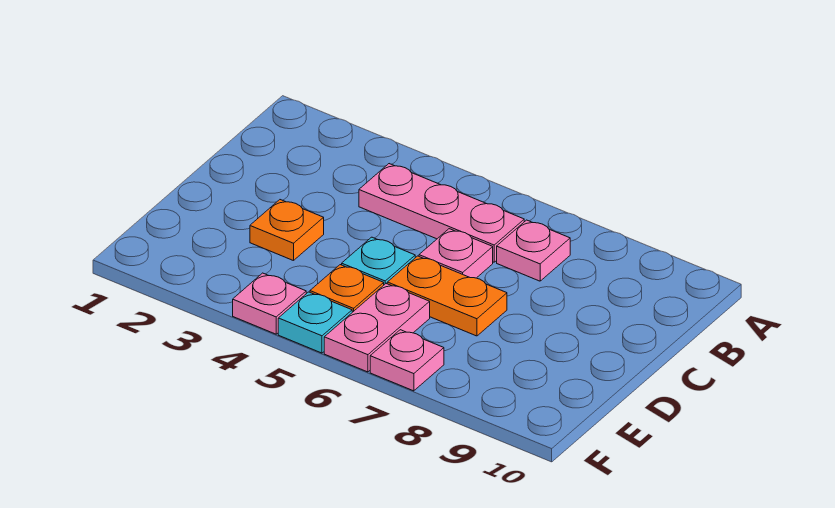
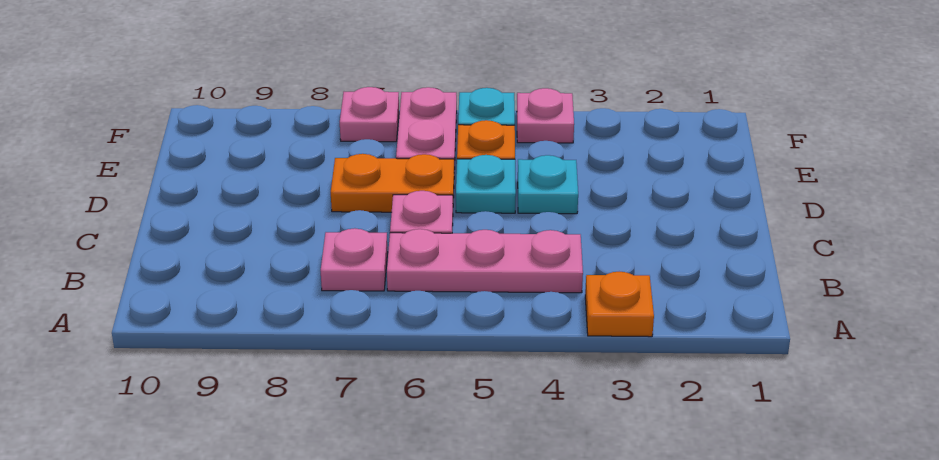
orange 1x1 plate [250,200,324,261] -> orange 1x1 plate moved to [585,272,654,337]
none -> cyan 1x1 plate [518,155,578,214]

